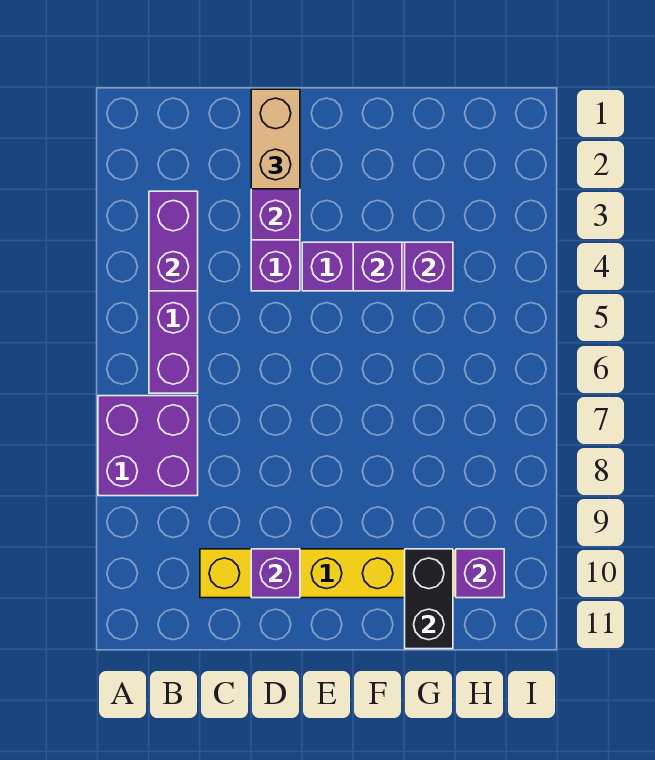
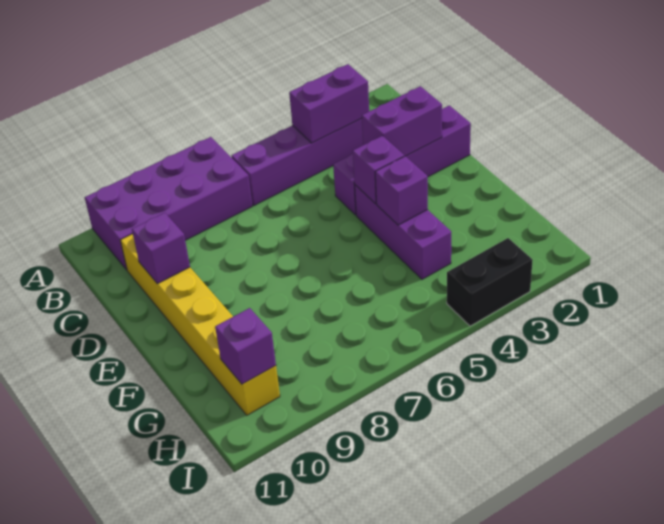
purple 2x2 brick [98,396,198,496] -> purple 2x4 brick [85,137,252,270]
tan 1x2 brick [251,89,300,189] -> none
purple 1x1 brick [405,242,453,291] -> purple 1x1 brick moved to [353,136,404,204]
black 1x2 brick [405,549,453,649] -> black 1x2 brick moved to [447,238,533,326]

